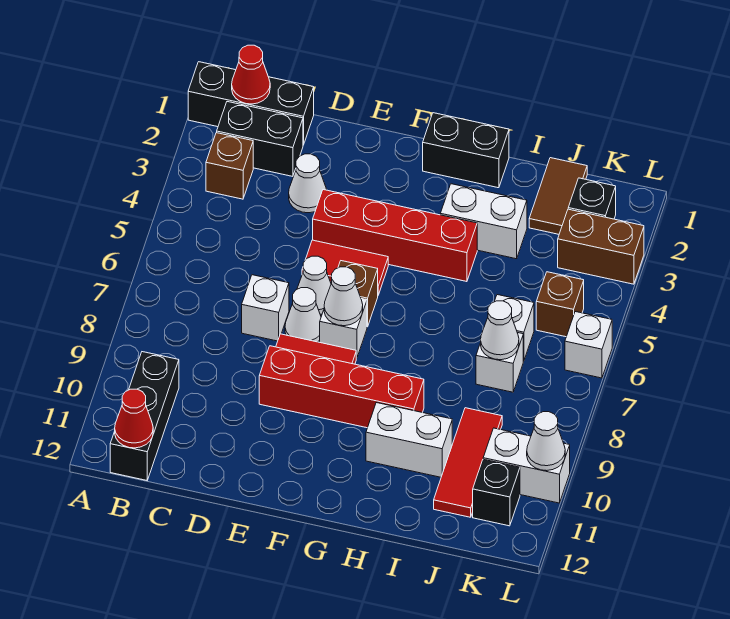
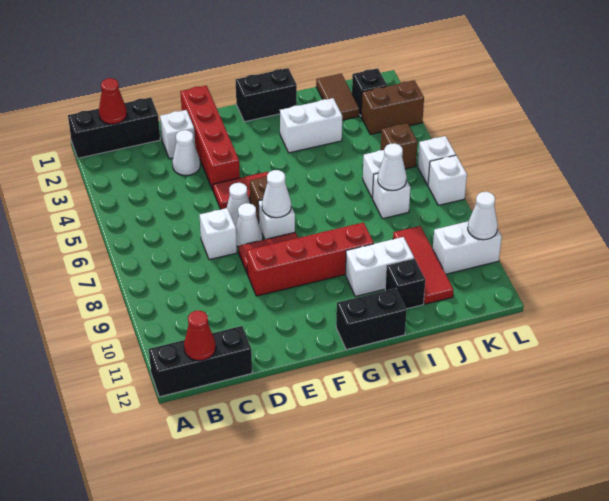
black 1x2 brick [217,102,303,176] -> black 1x2 brick moved to [336,288,407,350]
brown 1x1 brick [206,133,253,199] -> none
black 1x3 brick [110,352,179,480] -> black 1x3 brick turned to [149,326,252,397]
none -> white 1x1 brick [160,110,195,159]
red 1x4 brick [313,190,477,282] -> red 1x4 brick turned to [180,86,240,190]
black 1x1 brick [473,459,520,526] -> black 1x1 brick moved to [385,259,425,309]
none -> white 1x1 brick [428,155,467,205]

